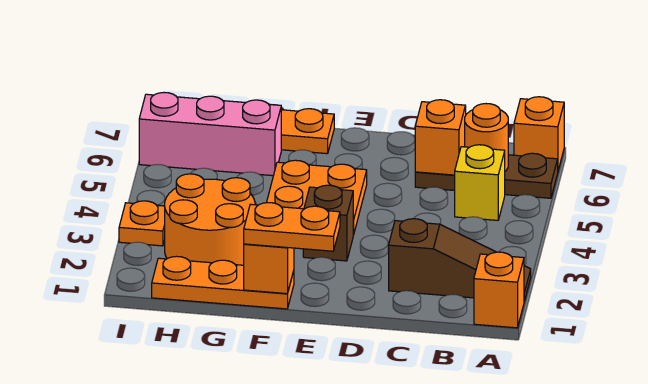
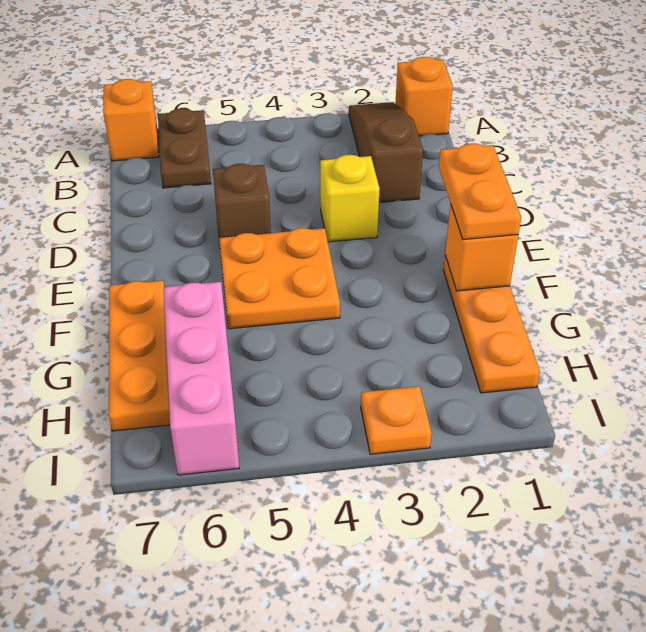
brown 1x3 plate [415,153,558,198] -> brown 1x2 plate [158,108,211,188]
yellow 1x1 brick [455,145,505,220] -> yellow 1x1 brick moved to [320,155,380,242]
orange 1x1 round brick [465,104,508,171] -> none
orange 1x1 brick [415,100,466,175] -> none
brown 1x1 brick [303,185,353,261] -> brown 1x1 brick moved to [213,164,271,242]
orange 2x2 round brick [165,174,255,265] -> none

